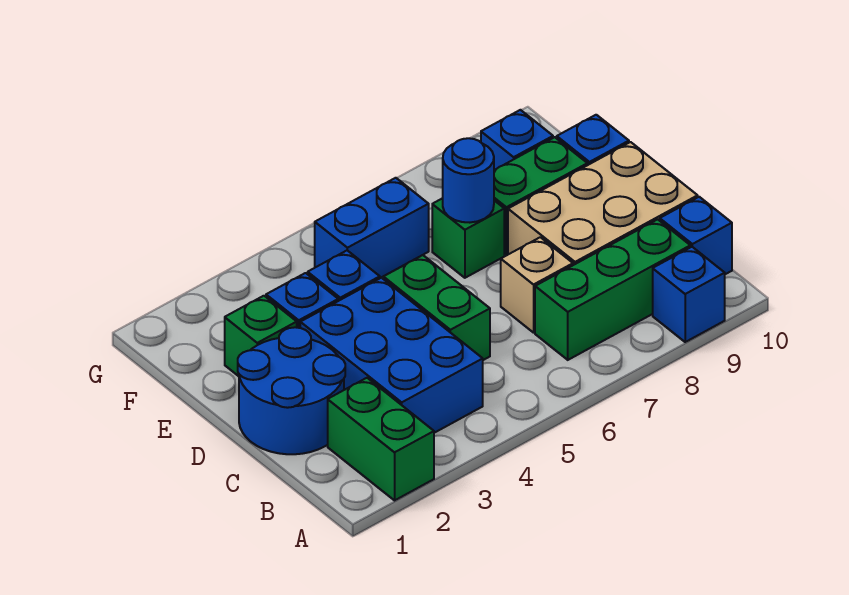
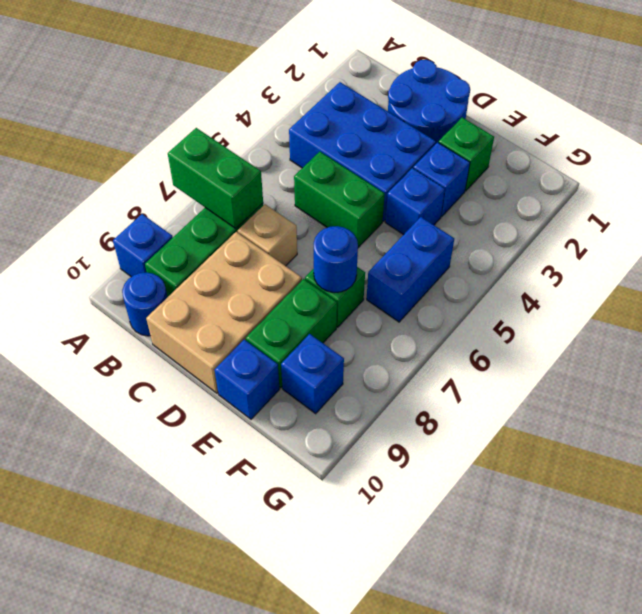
green 1x2 brick [328,378,434,500] -> green 1x2 brick moved to [168,128,263,229]
blue 1x1 brick [660,197,732,274] -> blue 1x1 round brick [122,273,167,336]

